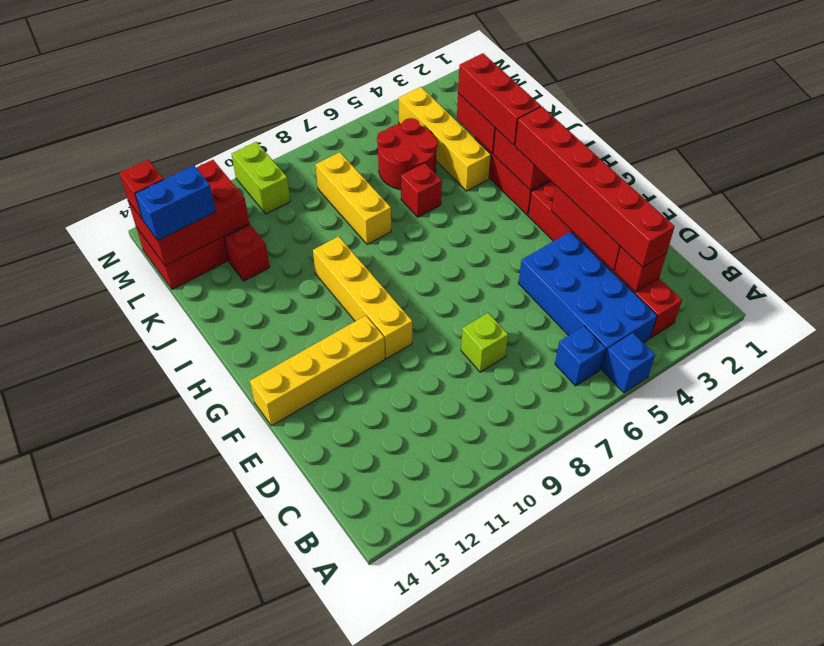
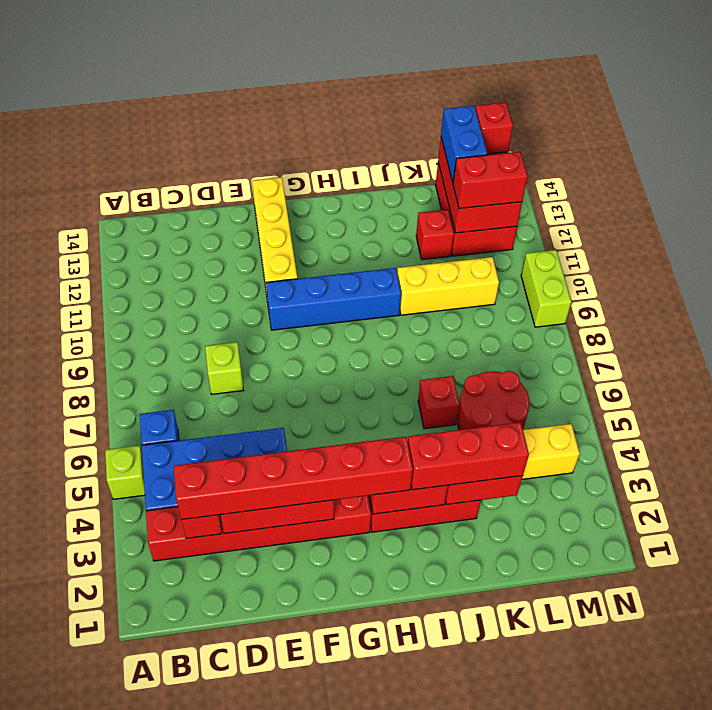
blue 1x1 brick [602,333,655,393] -> lime 1x1 brick [105,445,145,499]
yellow 1x4 brick [313,236,412,359] -> blue 1x4 brick [266,268,401,330]
yellow 1x3 brick [316,152,391,244] -> yellow 1x3 brick moved to [397,257,499,315]
none -> red 1x2 brick [453,152,528,209]
lime 1x2 brick [232,142,290,214] -> lime 1x2 brick turned to [521,250,572,327]

